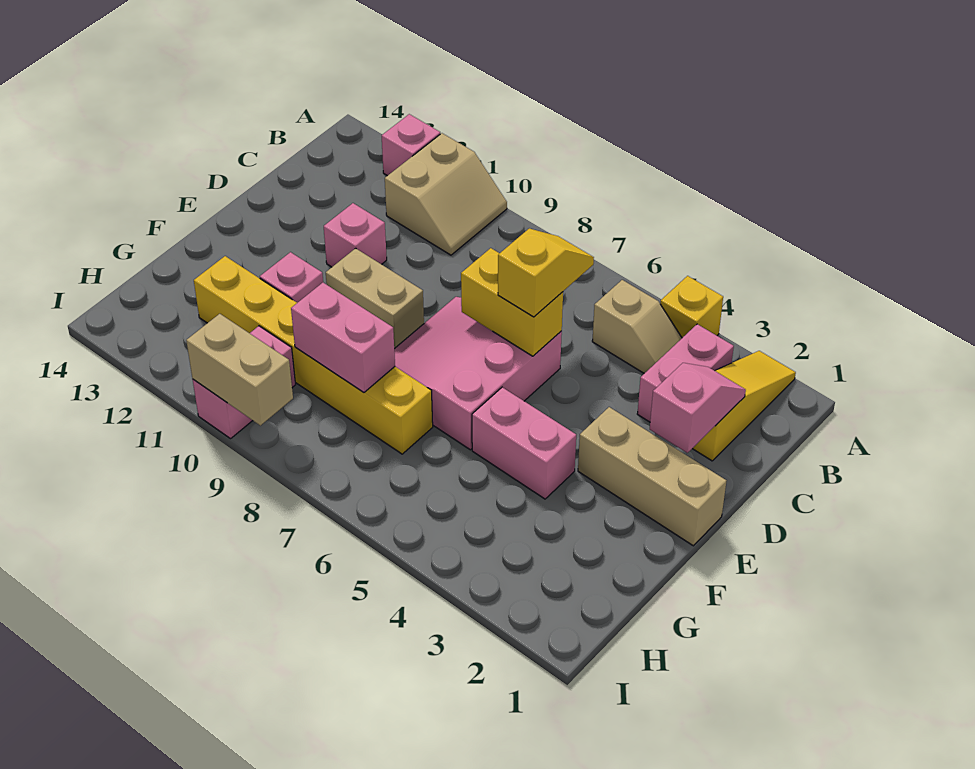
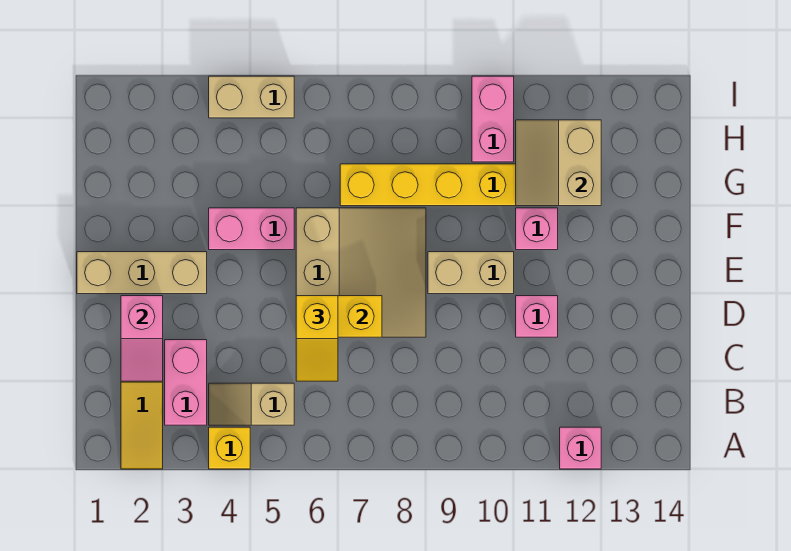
tan 2x2 slope [385,133,507,255] -> tan 2x2 slope moved to [516,120,601,206]
pink 3x3 slope [394,297,562,450] -> tan 3x3 slope [296,208,426,337]
pink 1x2 brick [291,283,395,393] -> none
tan 1x2 brick [186,314,293,426] -> tan 1x2 brick moved to [209,76,294,118]

